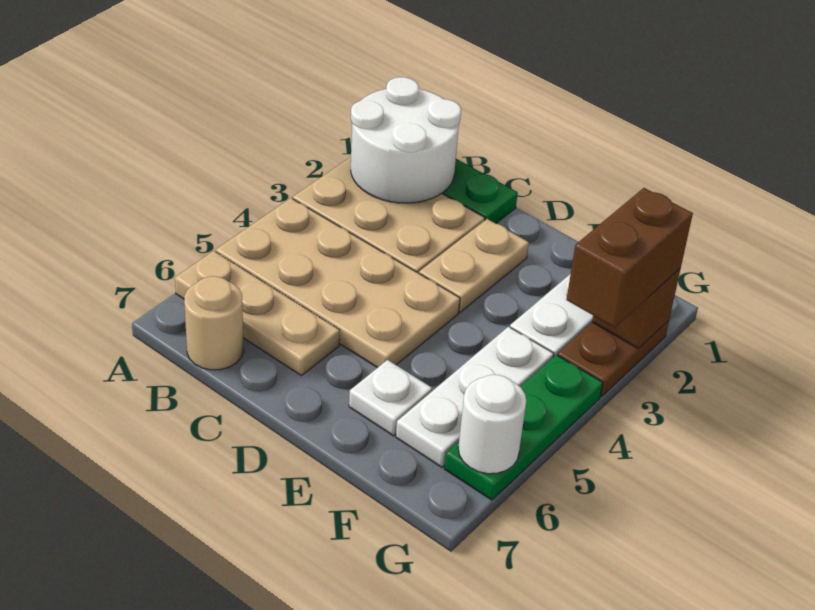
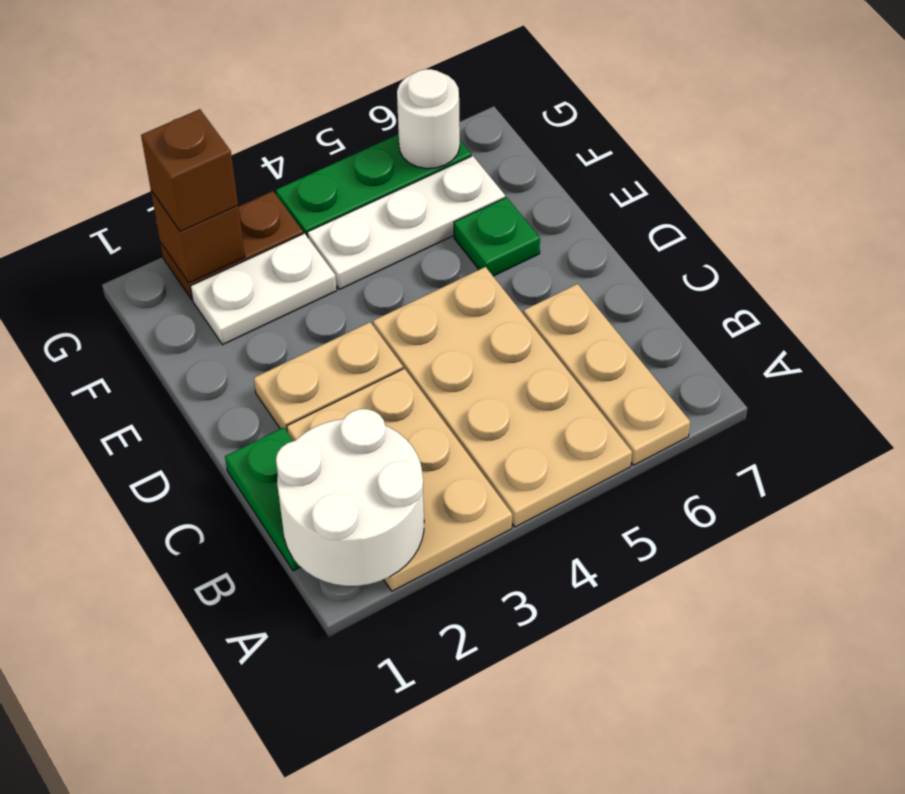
tan 1x1 round brick [184,276,244,370] -> none
white 1x1 plate [349,360,432,436] -> green 1x1 plate [454,197,540,276]
brown 1x2 brick [566,188,693,328] -> brown 1x1 brick [141,109,238,232]

